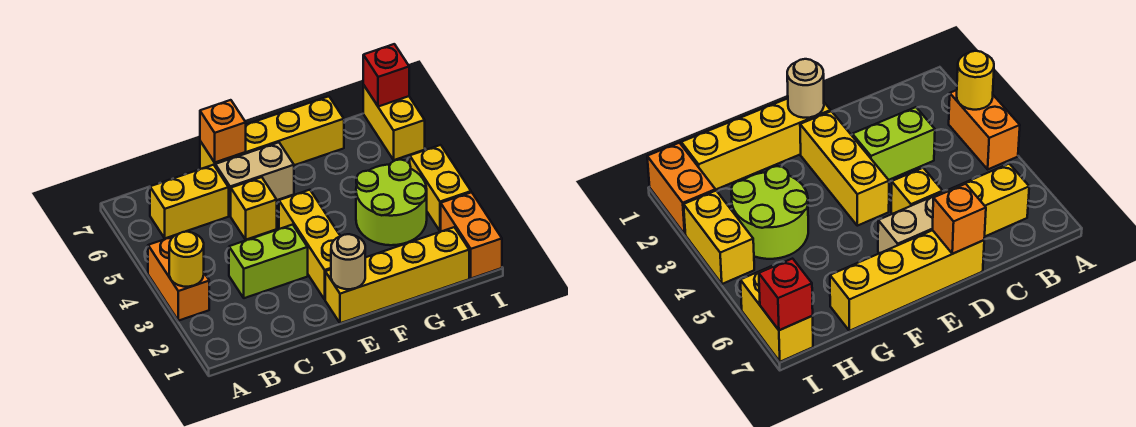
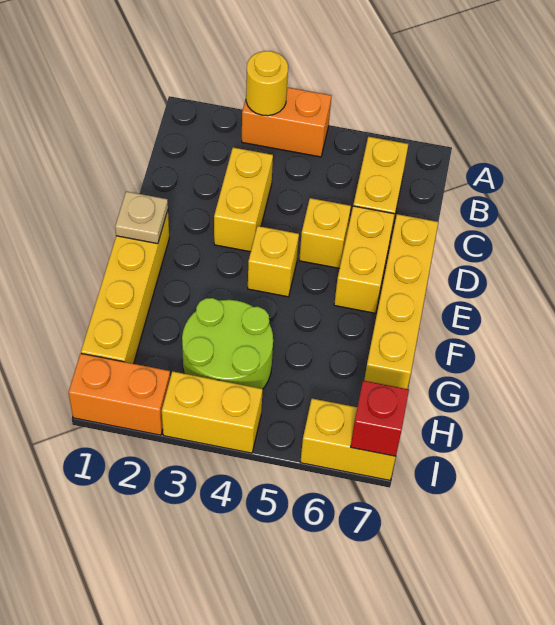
lime 1x2 brick [229,225,308,298] -> yellow 1x2 brick [214,148,273,252]
tan 1x2 brick [215,142,294,216] -> yellow 1x2 brick [334,206,394,313]
orange 1x1 brick [200,100,246,162] -> none
tan 1x1 round brick [331,234,365,289] -> tan 1x1 plate [115,191,168,244]
yellow 1x3 brick [279,190,340,299] -> yellow 1x1 brick [248,226,299,297]

